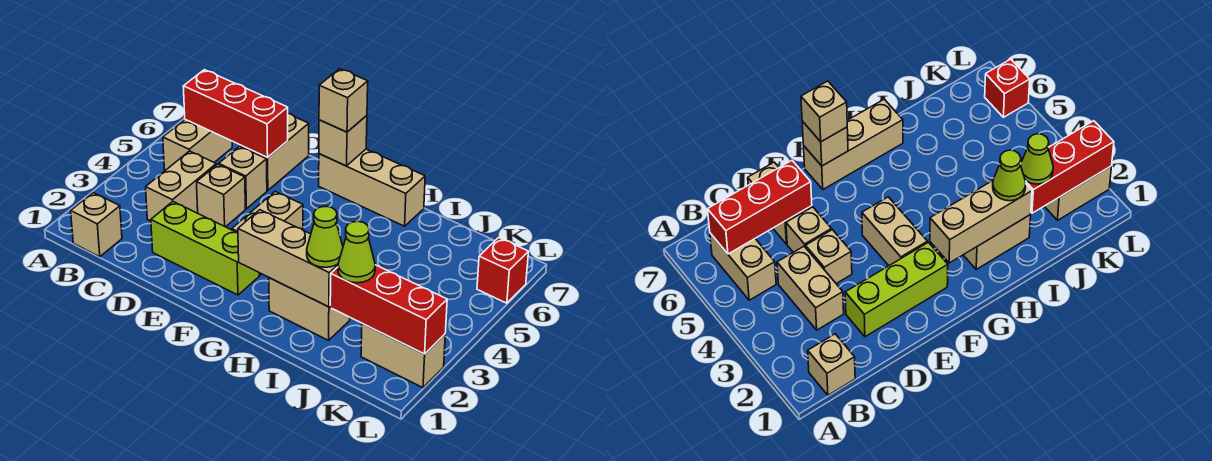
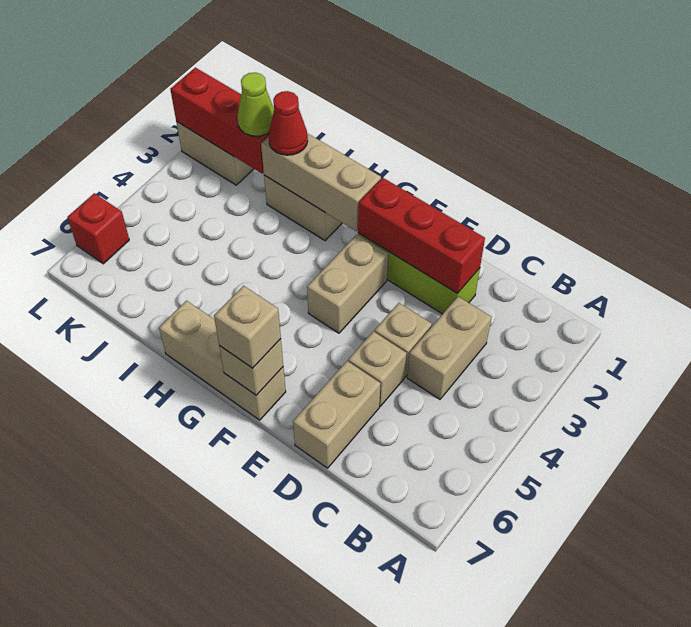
tan 1x1 brick [71,193,122,257] -> none
tan 1x2 brick [163,119,232,170] -> none
red 1x3 brick [183,70,288,158] -> red 1x3 brick moved to [358,178,485,294]
lime 1x1 cone [307,206,343,267] -> red 1x1 cone [269,91,308,155]

